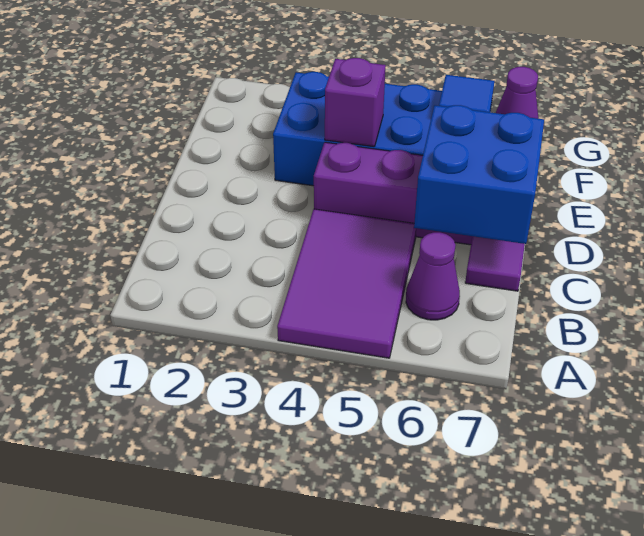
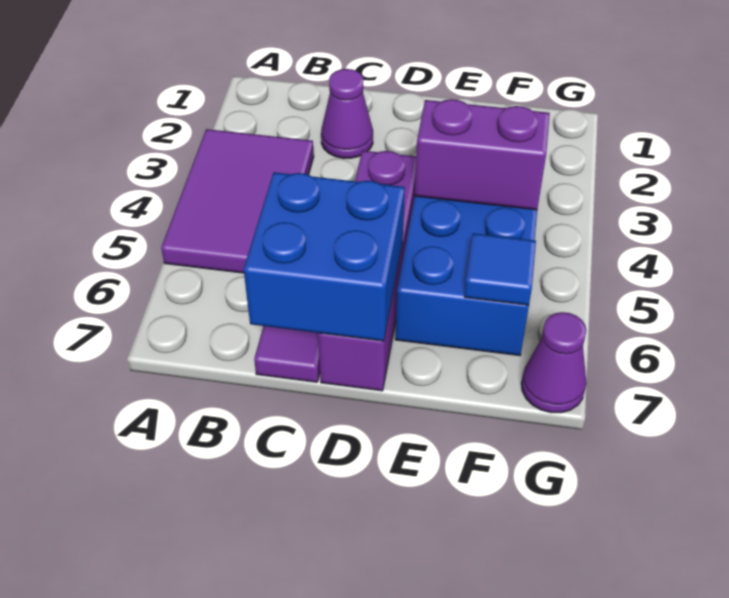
purple 2x3 tile [277,209,416,358] -> purple 2x3 tile turned to [161,129,314,273]
purple 1x1 cone [406,232,460,320] -> purple 1x1 cone moved to [321,69,373,158]
purple 1x1 brick [325,58,386,147] -> purple 1x2 brick [415,99,550,210]

